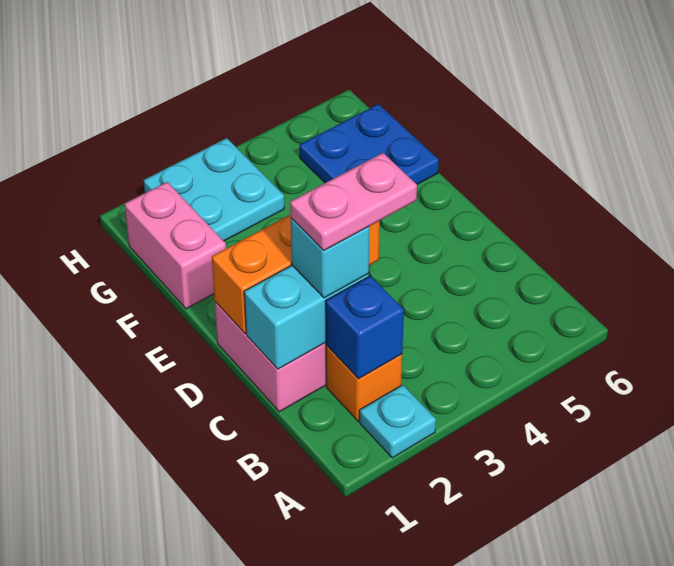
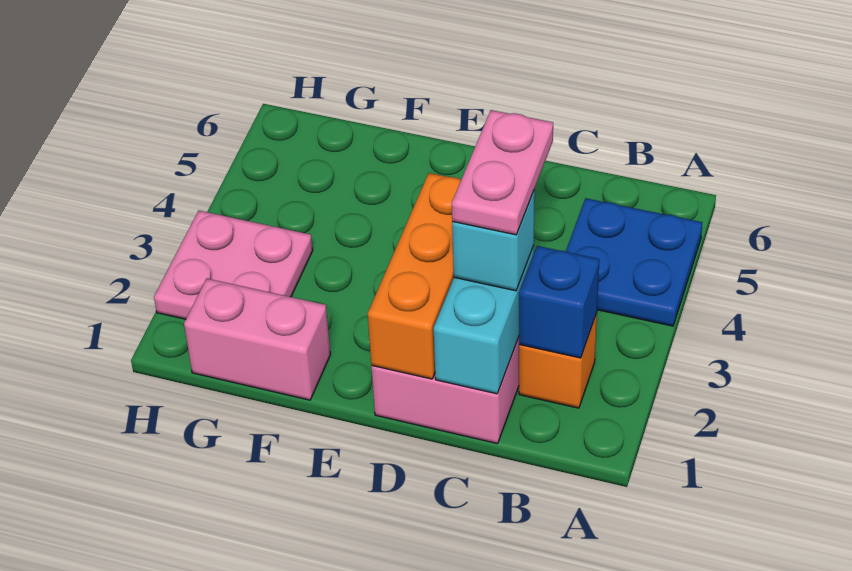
cyan 1x1 plate [360,385,436,458] -> none
blue 2x2 plate [300,104,439,184] -> blue 2x2 plate moved to [566,198,702,326]
cyan 2x2 plate [144,138,284,241] -> pink 2x2 plate [154,211,313,319]

